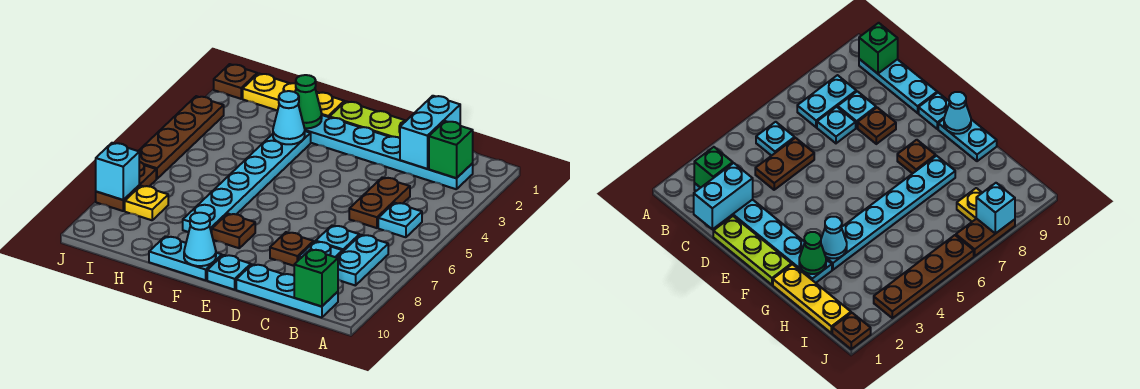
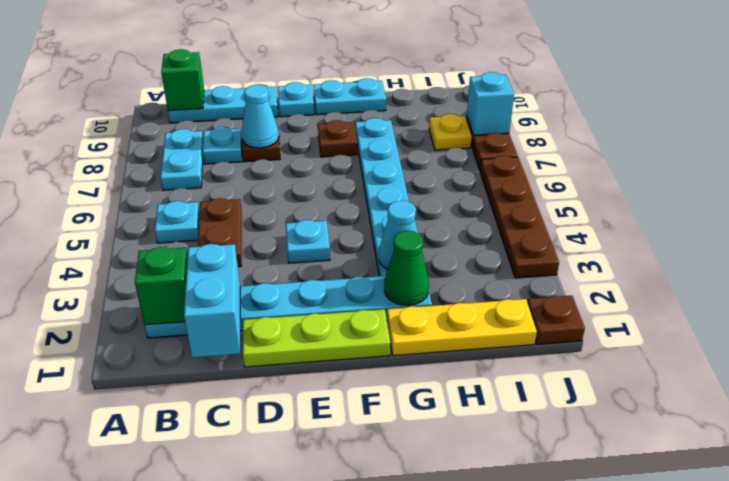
cyan 1x1 plate [316,226,359,251] -> cyan 1x1 plate moved to [286,220,330,263]
cyan 1x1 cone [184,213,216,266] -> cyan 1x1 cone moved to [241,85,279,148]

